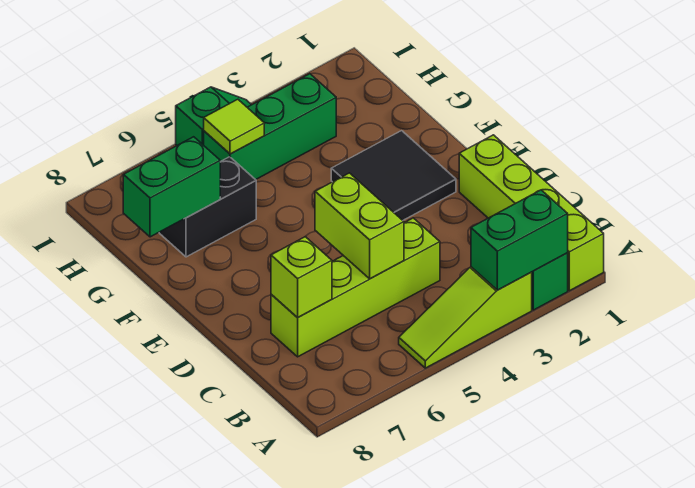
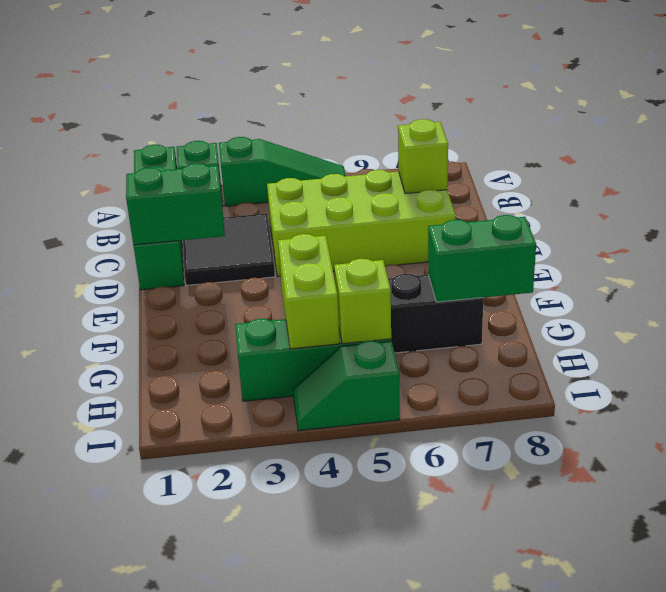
lime 1x4 brick [459,135,604,291] -> green 1x4 brick [133,145,184,290]
green 1x2 brick [471,190,568,290] -> green 1x2 brick moved to [126,163,225,245]
lime 1x3 slope [399,267,532,368] -> green 1x3 slope [219,137,346,206]
lime 1x4 brick [271,218,440,357] -> lime 2x4 brick [267,170,456,277]
lime 1x2 brick [315,173,404,279] -> lime 1x2 brick moved to [278,234,340,349]
black 2x2 tile [331,131,456,220] -> black 2x2 tile moved to [183,213,275,285]
lime 1x1 tile [204,99,264,154] -> lime 1x1 brick [334,259,391,344]

